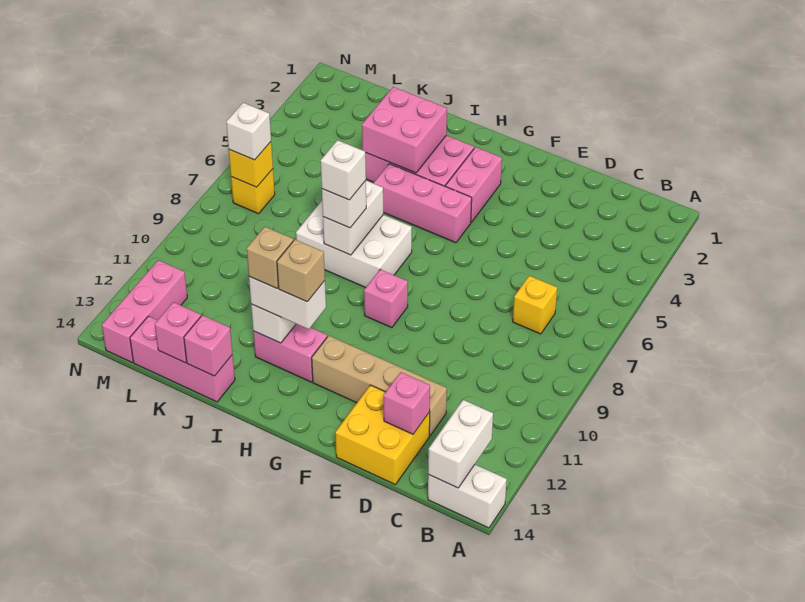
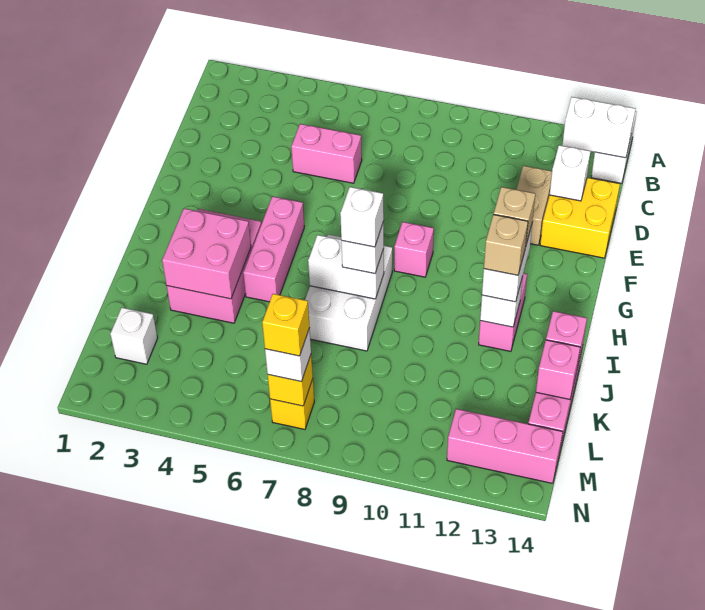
yellow 1x1 brick [513,276,557,334] -> yellow 1x1 brick moved to [262,294,310,356]
tan 1x4 brick [312,336,447,436] -> tan 1x2 brick [516,166,552,245]
pink 1x1 brick [384,372,430,434] -> white 1x1 brick [550,145,591,201]
pink 1x2 brick [445,147,502,222] -> pink 1x2 brick moved to [291,124,362,183]
none -> white 1x1 brick [110,308,158,364]

